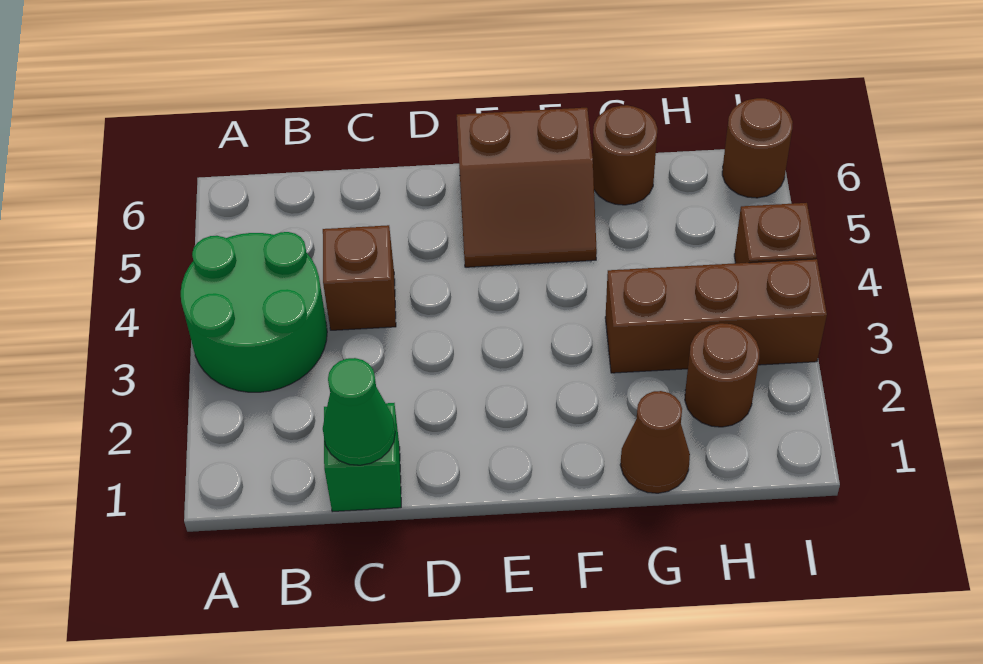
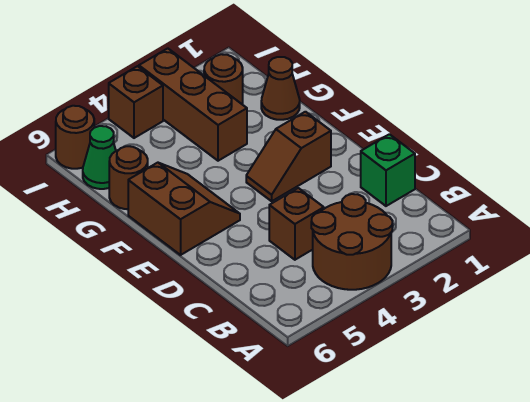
green 2x2 round brick [181,232,327,392] -> brown 2x2 round brick [311,194,393,290]
green 1x1 cone [323,358,395,465] -> green 1x1 cone moved to [83,126,116,189]
none -> brown 1x2 slope [246,112,331,201]

